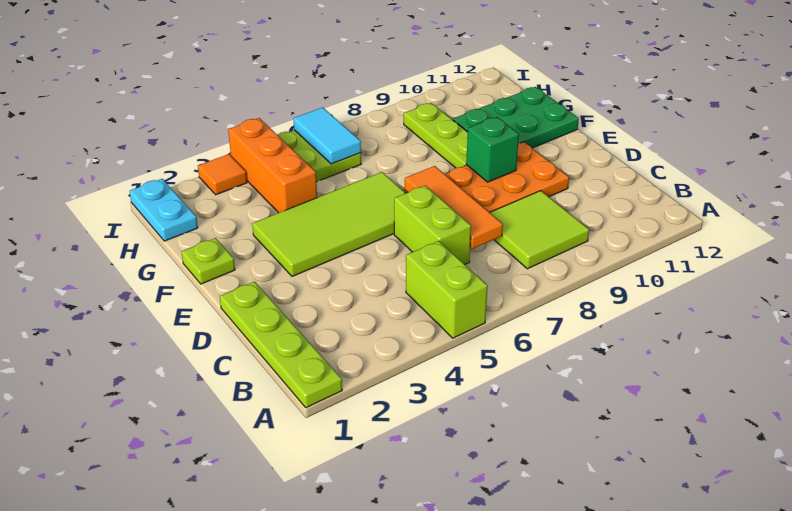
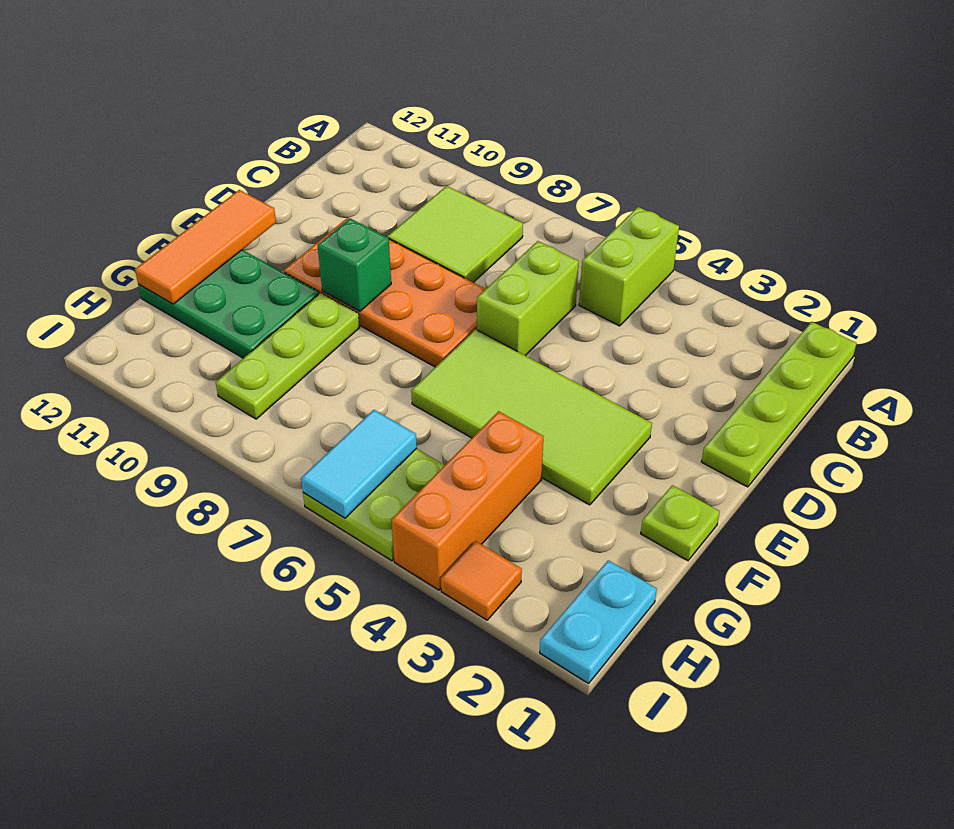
orange 1x3 tile [405,166,503,249] -> orange 1x3 tile moved to [135,190,276,304]

